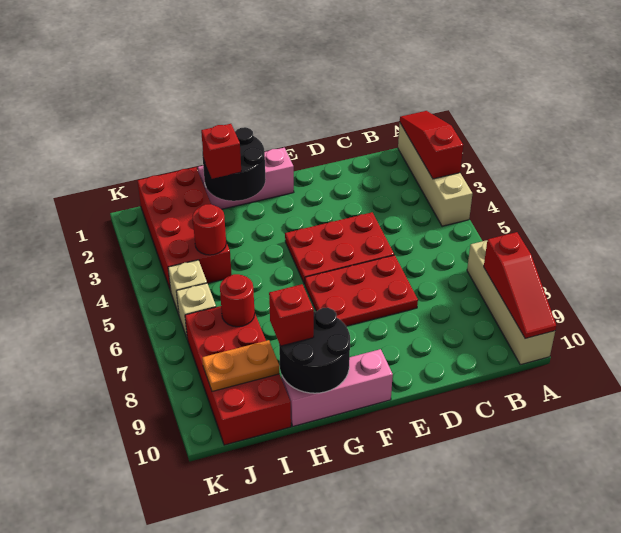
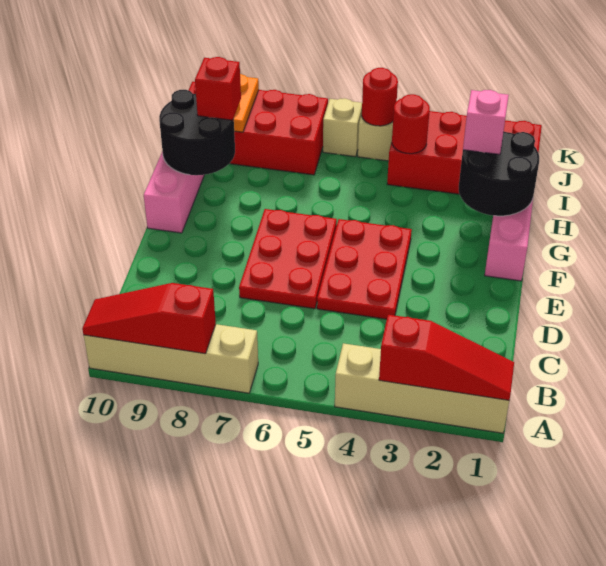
red 1x1 brick [201,124,241,179] -> pink 1x1 brick [463,90,509,154]
red 1x1 round brick [220,274,255,327] -> red 1x1 round brick moved to [362,68,398,126]

